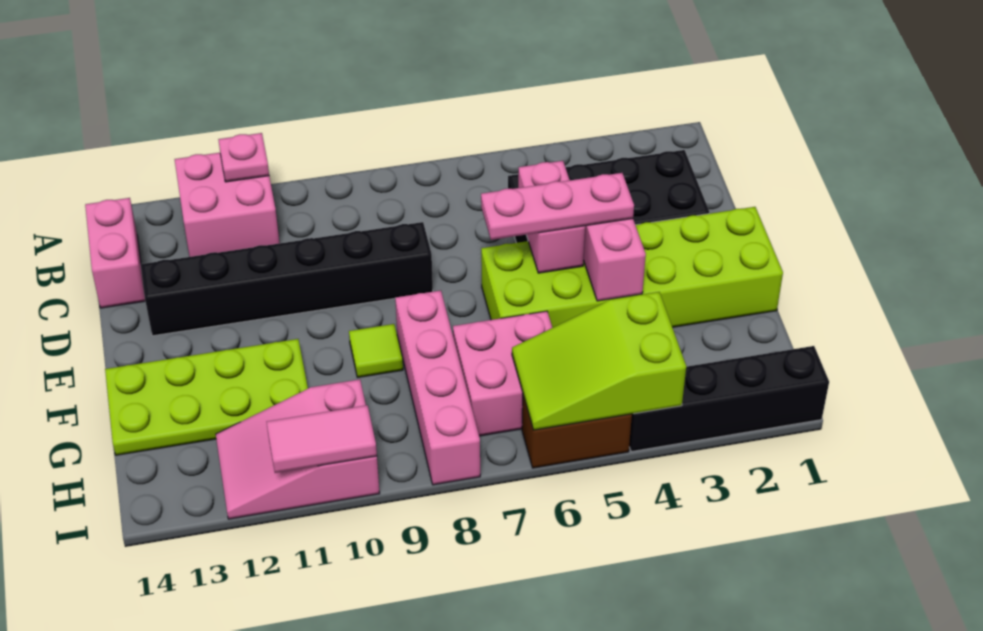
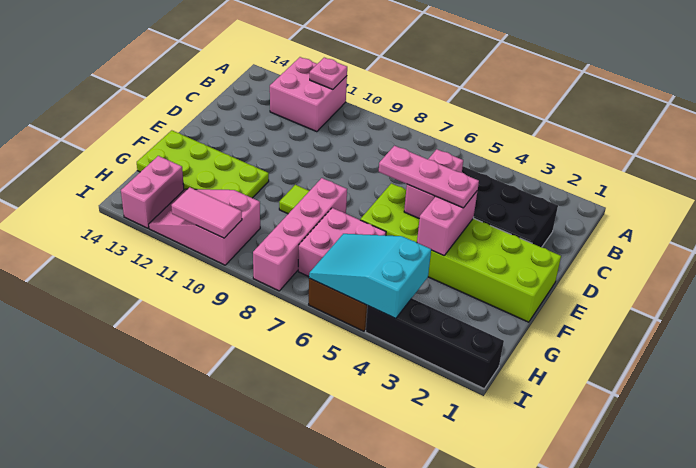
pink 1x2 brick [85,198,145,308] -> pink 1x2 brick moved to [121,156,184,228]
black 1x6 brick [141,222,433,336] -> none
lime 2x3 slope [512,292,686,430] -> cyan 2x3 slope [309,234,431,319]

